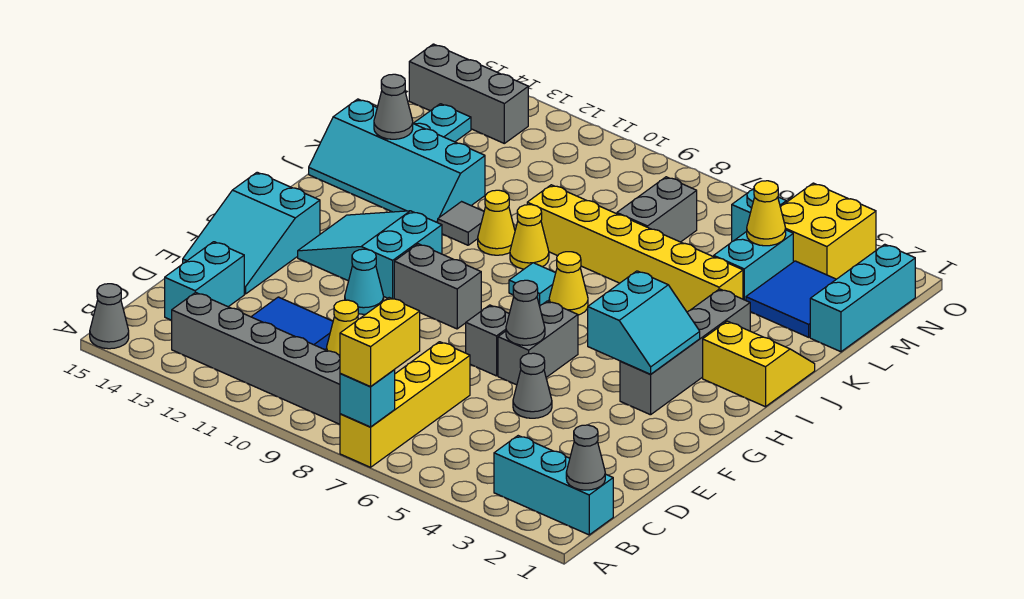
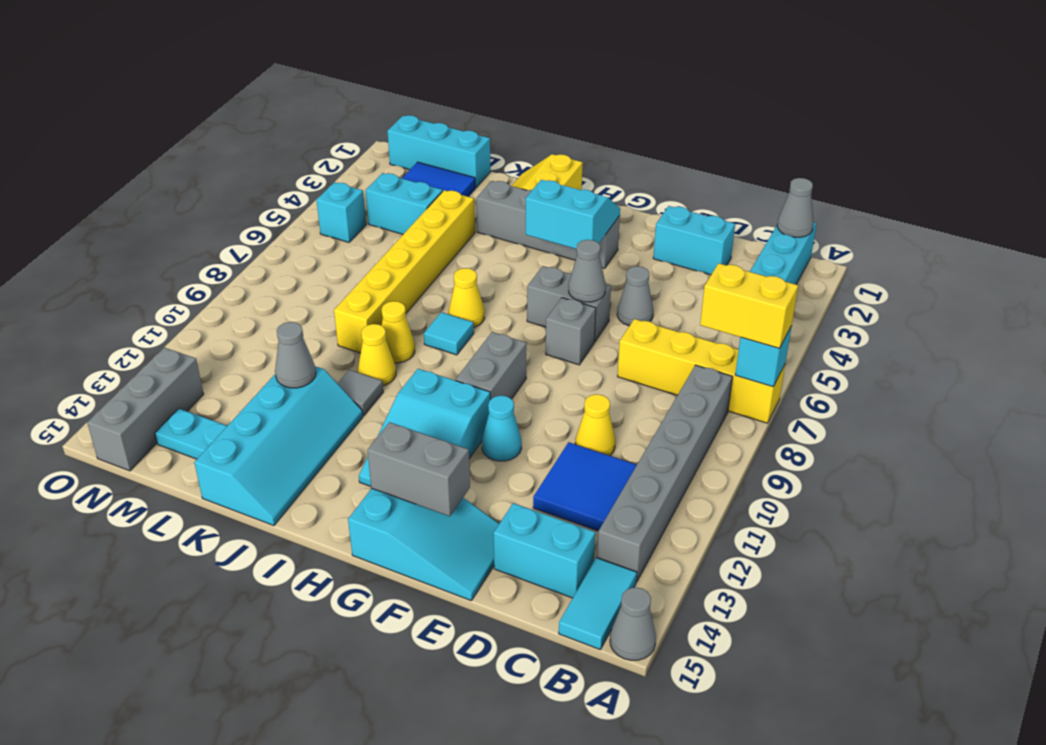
none -> cyan 1x2 tile [559,558,637,650]
none -> cyan 1x2 brick [653,206,735,275]
grey 1x1 cone [374,74,413,139] -> grey 1x1 cone moved to [275,322,316,388]
grey 1x2 brick [617,177,697,242] -> grey 1x2 brick moved to [367,422,470,516]
yellow 1x1 cone [747,181,786,246] -> none
yellow 2x2 brick [780,183,876,279] -> none

